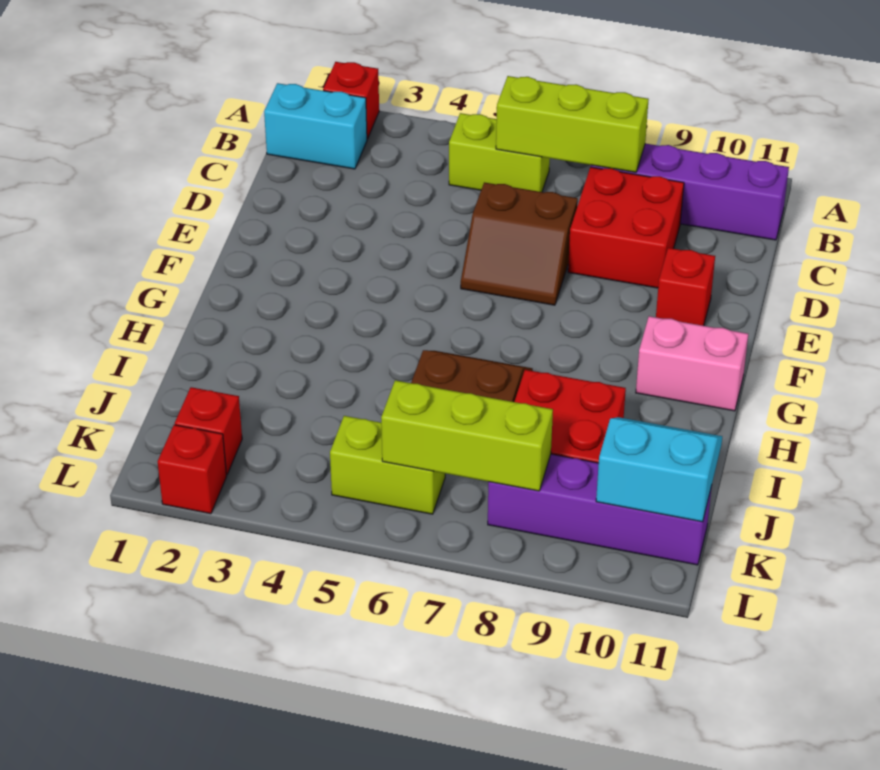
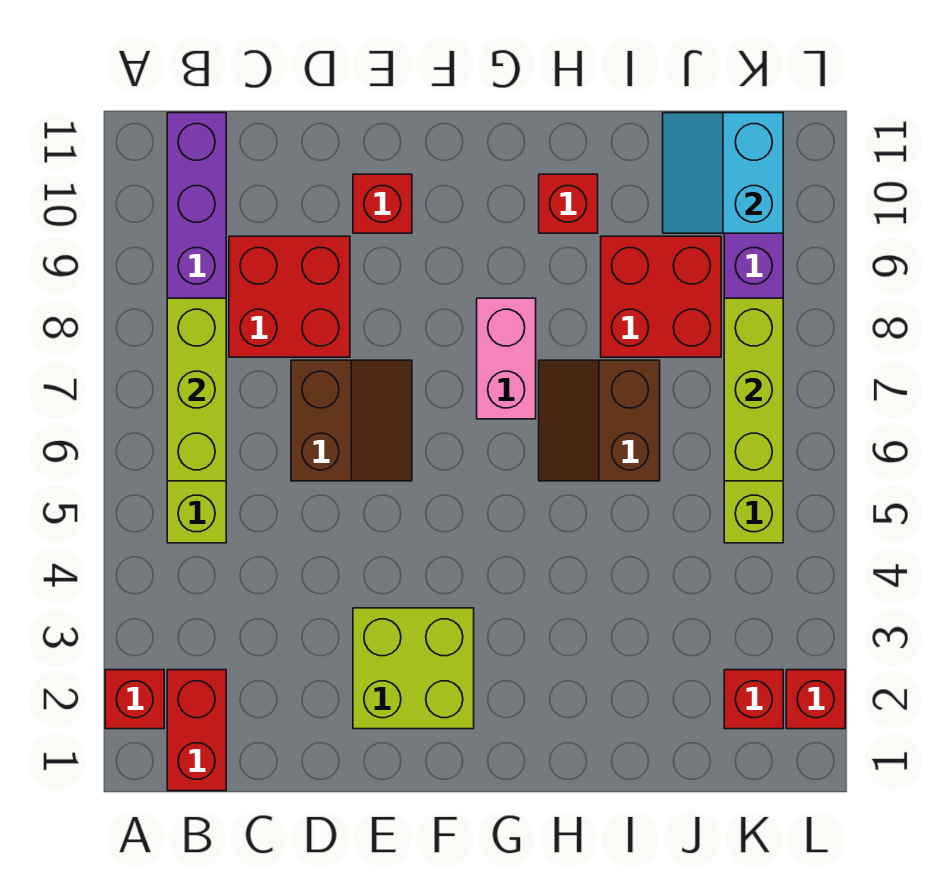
cyan 1x2 brick [264,83,367,169] -> red 1x2 brick [167,670,226,791]
none -> lime 2x2 brick [353,608,474,729]
pink 1x2 brick [636,316,748,411] -> pink 1x2 brick moved to [477,298,536,419]
none -> red 1x1 brick [539,174,598,233]

